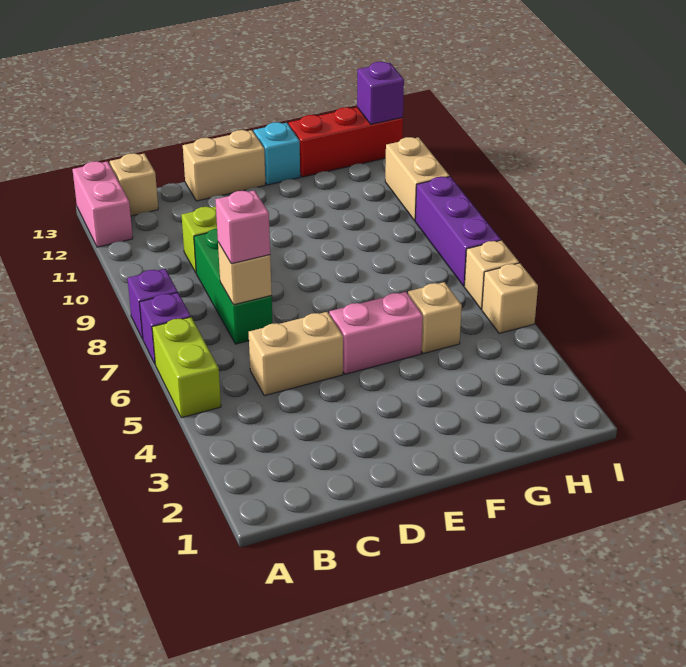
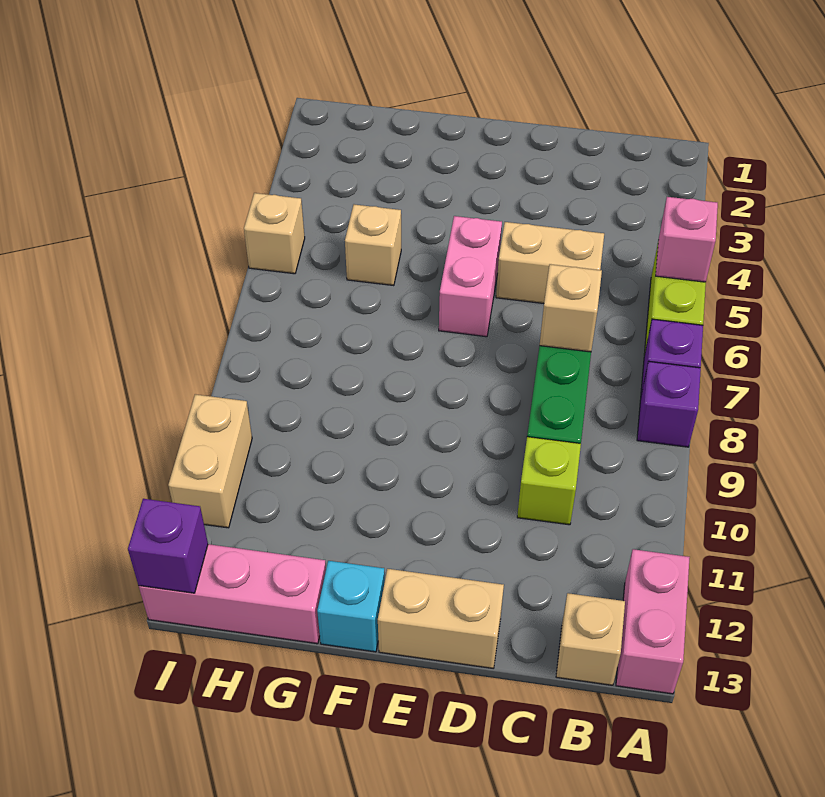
pink 1x1 brick [215,190,270,264] -> pink 1x1 brick moved to [656,197,718,282]
pink 1x2 brick [329,292,423,374] -> pink 1x2 brick turned to [439,216,502,337]
red 1x3 brick [289,107,403,177] -> pink 1x3 brick [139,544,326,644]
tan 1x1 brick [464,240,519,309] -> none
purple 1x3 brick [415,177,501,286] -> none

